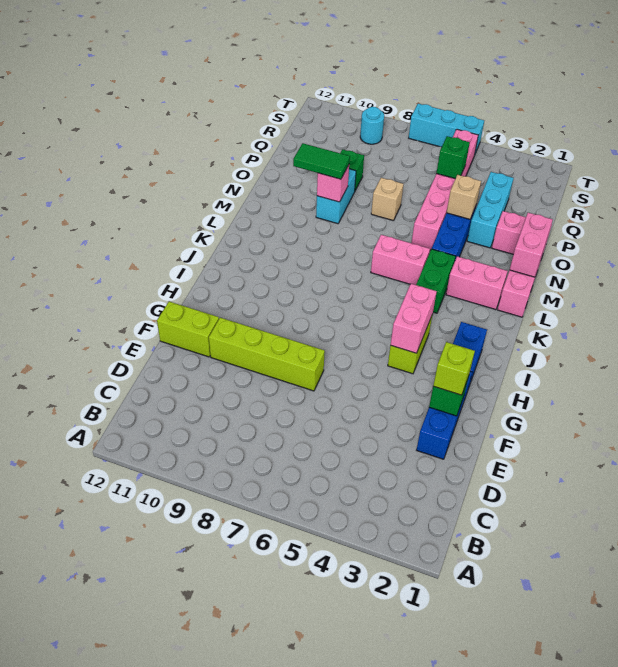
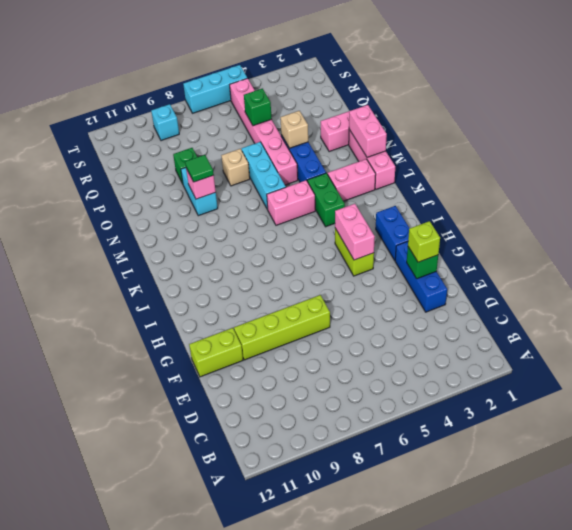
green 1x2 tile [293,143,350,179] -> green 1x1 tile [185,155,214,182]
cyan 1x3 brick [467,172,514,248] -> cyan 1x3 brick moved to [242,142,286,209]
cyan 1x1 round brick [360,107,384,144] -> cyan 1x1 brick [151,104,179,141]

